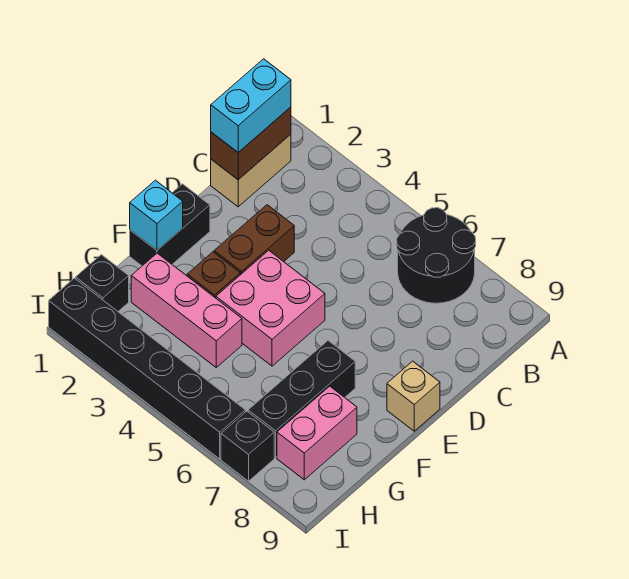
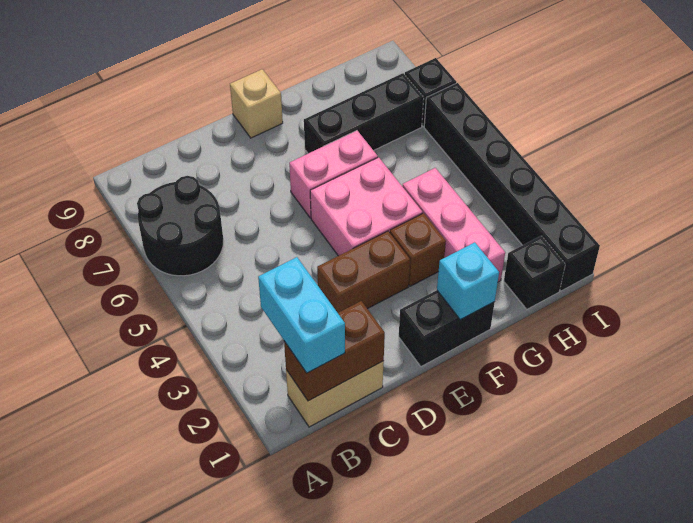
cyan 1x2 brick [211,59,291,152] -> cyan 1x2 brick turned to [258,257,345,373]
pink 1x2 brick [277,386,357,480] -> pink 1x2 brick moved to [289,131,378,218]

